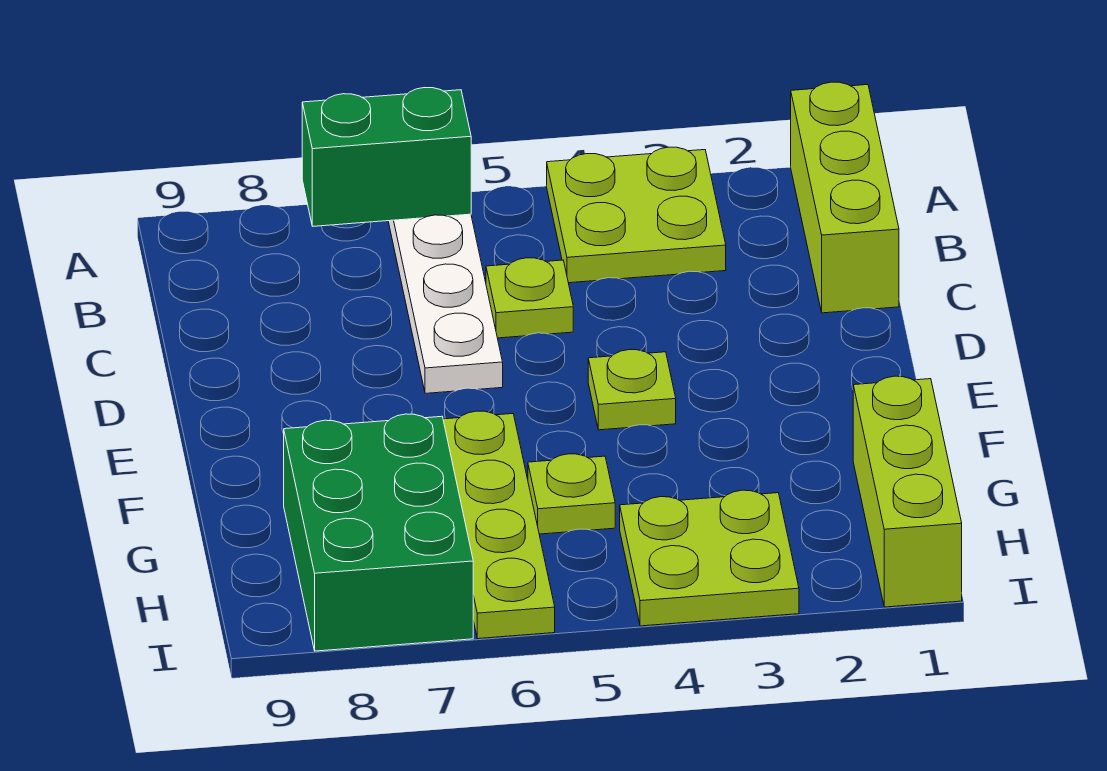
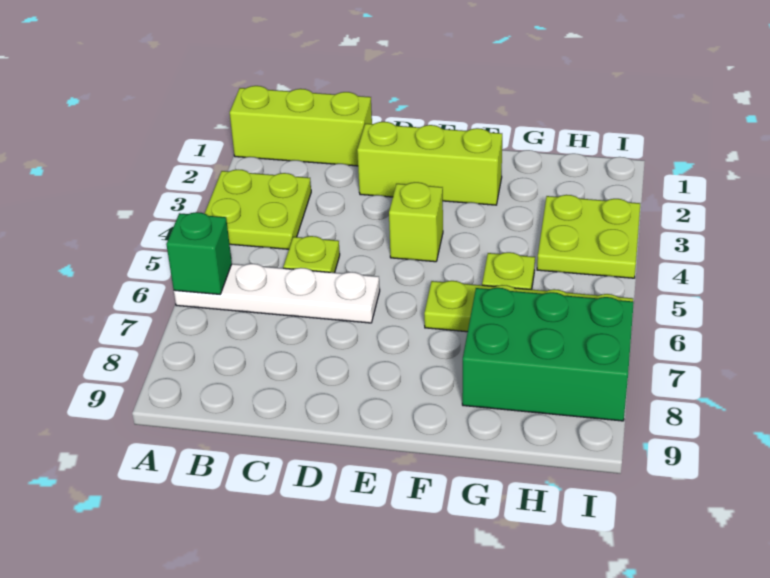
green 1x2 brick [302,88,471,226] -> green 1x1 brick [166,212,232,294]
lime 1x1 plate [588,350,676,430] -> lime 1x1 brick [389,182,443,262]
lime 1x3 brick [853,376,962,607] -> lime 1x3 brick moved to [357,122,502,205]

